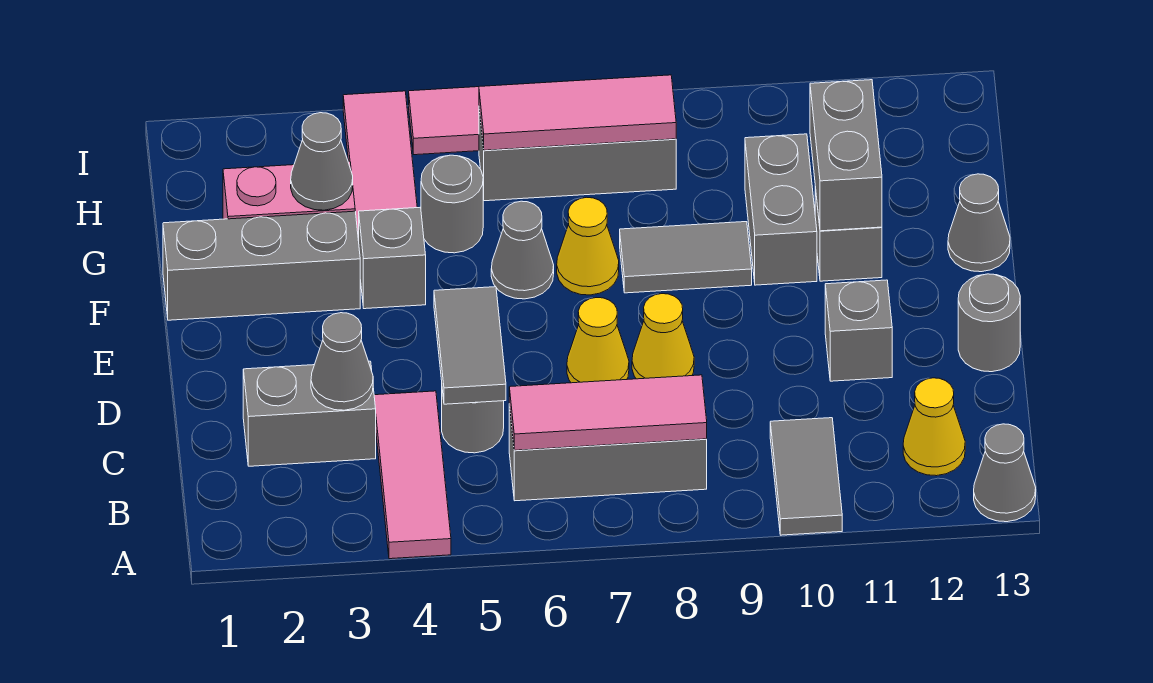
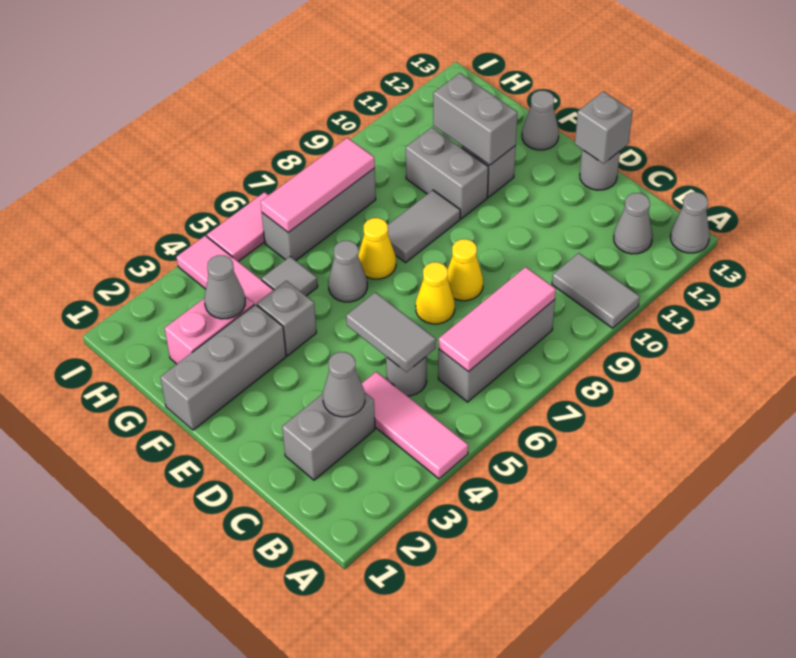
yellow 1x1 cone [903,378,965,476] -> grey 1x1 cone [614,193,653,254]
grey 1x1 brick [825,280,892,381] -> grey 1x1 brick moved to [575,91,633,164]
grey 1x1 round brick [421,155,483,253] -> grey 1x1 tile [262,257,318,296]

